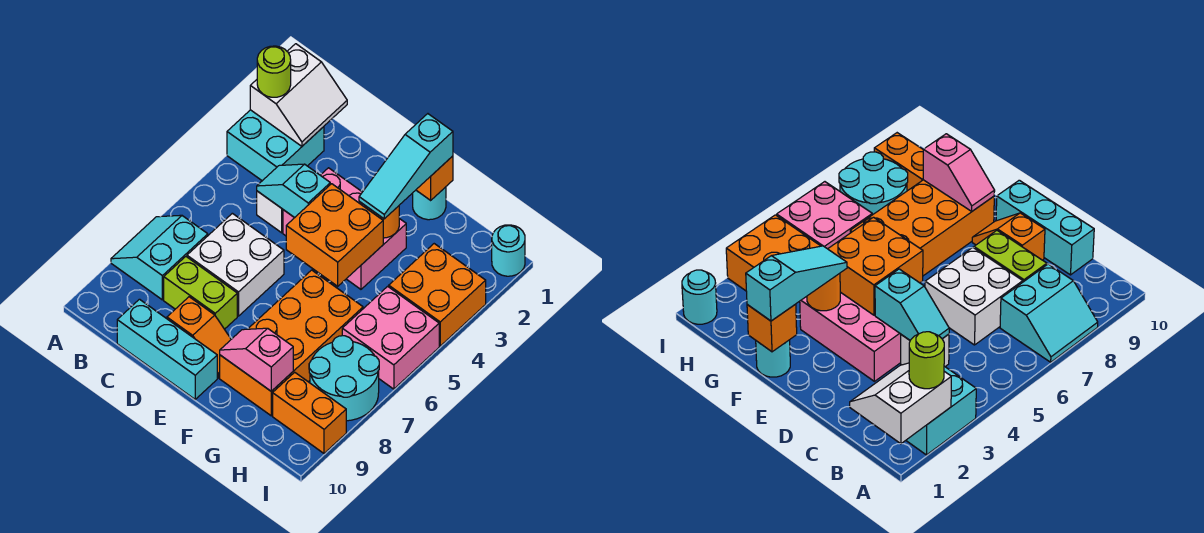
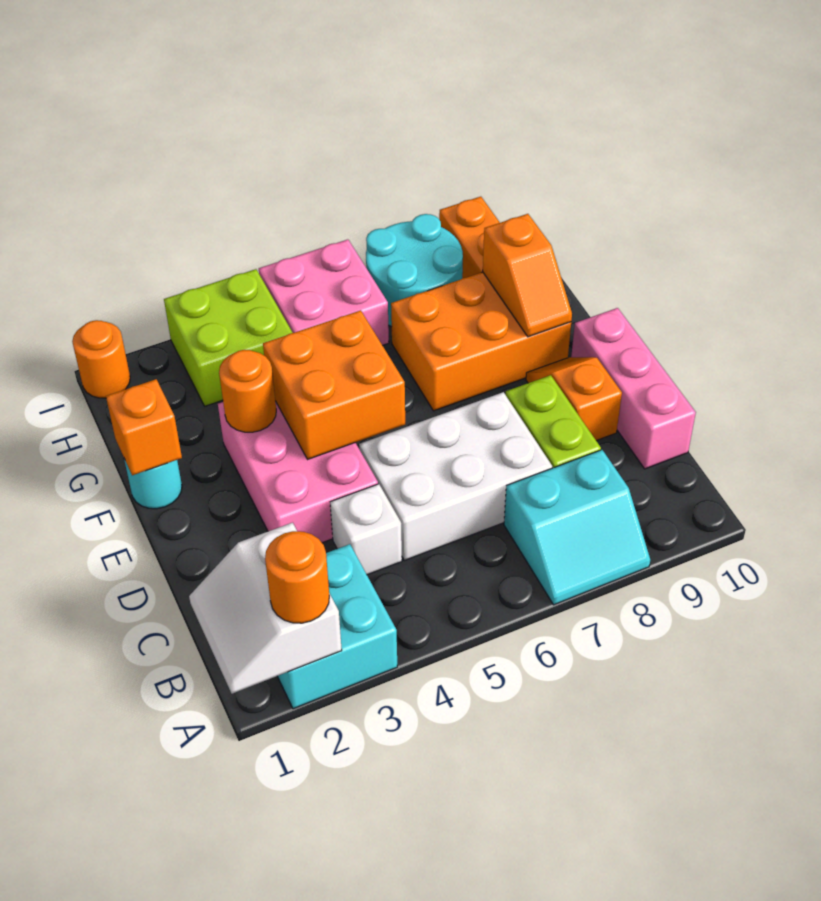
white 2x2 slope [250,44,347,146] -> white 2x2 slope turned to [189,523,342,694]
lime 1x1 round brick [257,46,291,97] -> orange 1x1 round brick [265,531,329,623]
cyan 1x2 slope [257,164,330,218] -> none
white 2x2 brick [187,213,284,316] -> white 2x3 brick [359,392,552,560]
cyan 1x3 brick [117,299,217,399] -> pink 1x3 brick [571,308,696,469]
cyan 1x3 slope [359,114,453,219] -> none
orange 2x4 brick [220,270,363,416] -> orange 2x3 brick [391,272,571,411]
pink 1x2 slope [220,328,293,391] -> orange 1x2 slope [483,214,572,337]
orange 2x2 brick [389,244,486,346] -> lime 2x2 brick [164,269,293,406]
cyan 1x1 round brick [492,225,525,276] -> orange 1x1 round brick [72,320,130,398]

